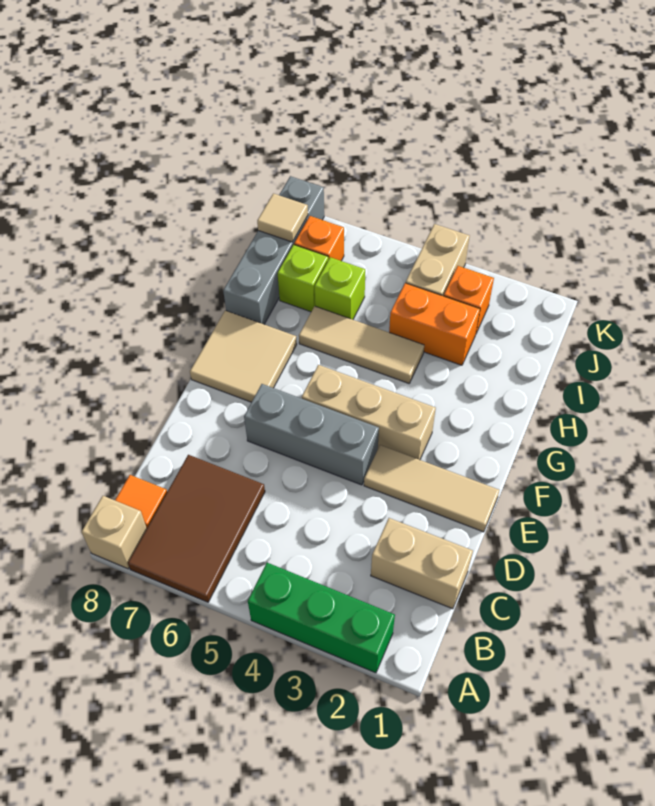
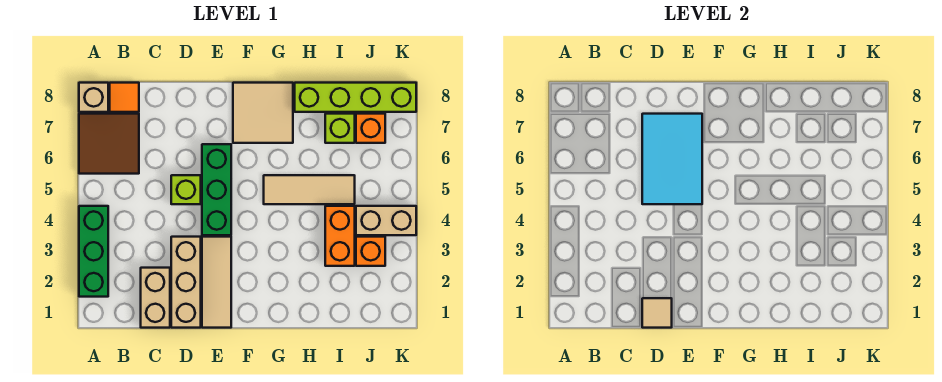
brown 2x3 tile [128,455,265,602] -> brown 2x2 tile [79,114,139,174]
none -> cyan 2x3 tile [642,114,702,204]
grey 1x3 brick [244,384,379,485] -> green 1x3 brick [202,144,231,235]
tan 1x3 brick [302,365,436,460] -> tan 1x3 brick moved to [171,237,201,328]
tan 1x3 tile [299,306,424,383] -> tan 1x3 tile turned to [264,175,355,204]
grey 1x4 brick [223,176,324,324] -> lime 1x4 brick [295,83,416,112]
lime 1x1 brick [315,257,365,320] -> lime 1x1 brick moved to [171,175,201,204]
tan 1x1 tile [257,194,308,242] -> tan 1x1 tile moved to [642,298,672,328]

